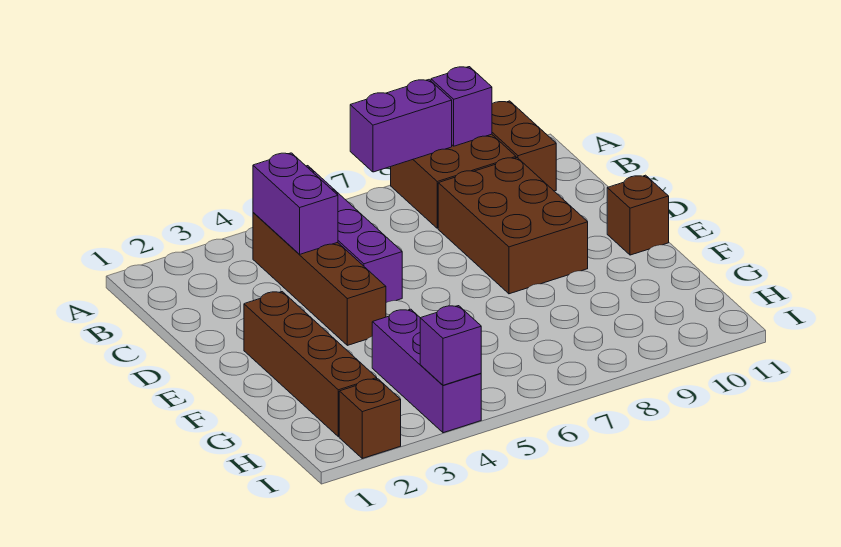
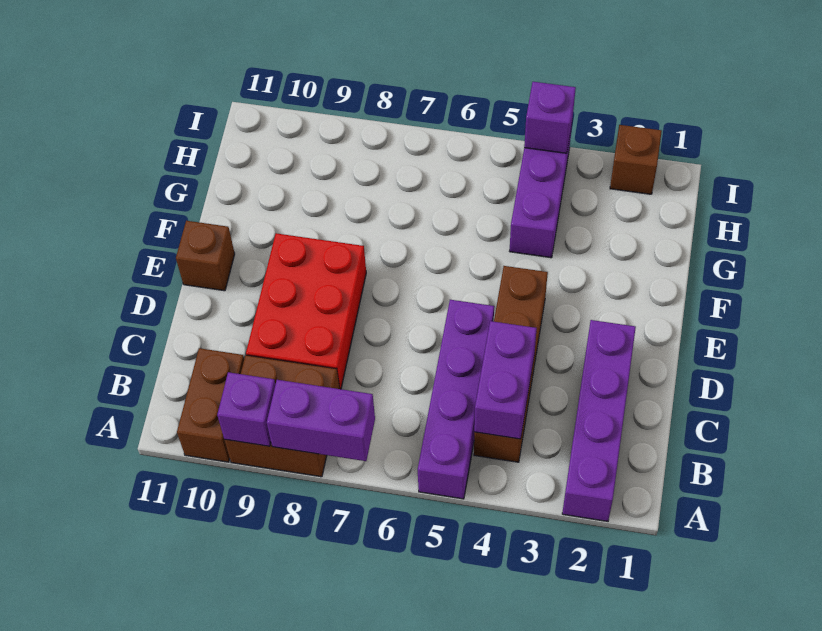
none -> purple 1x4 brick [562,320,636,521]
brown 2x3 brick [438,158,588,294] -> red 2x3 brick [246,233,366,389]
brown 1x4 brick [244,292,377,437] -> none

